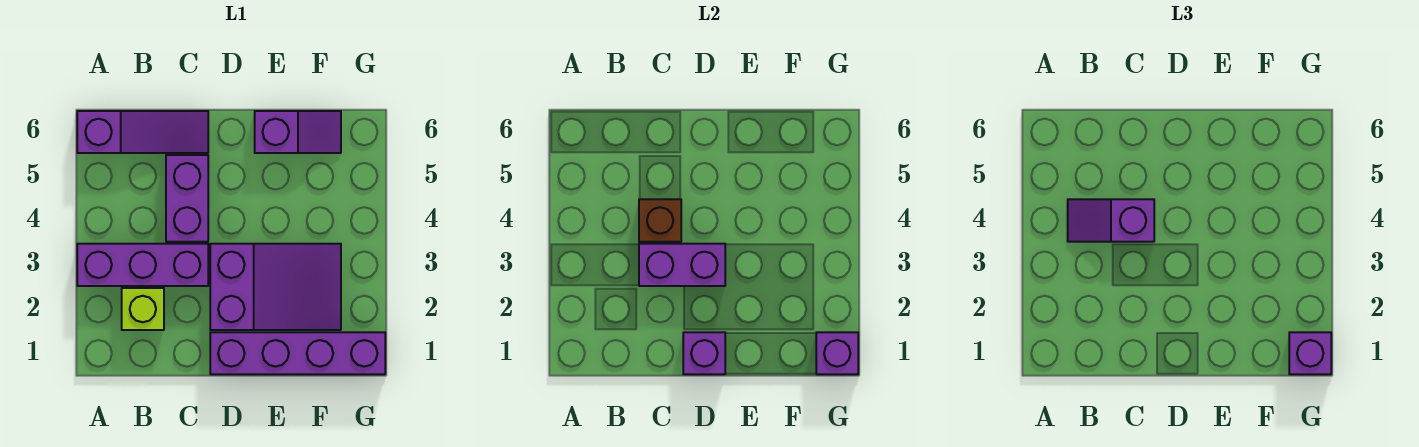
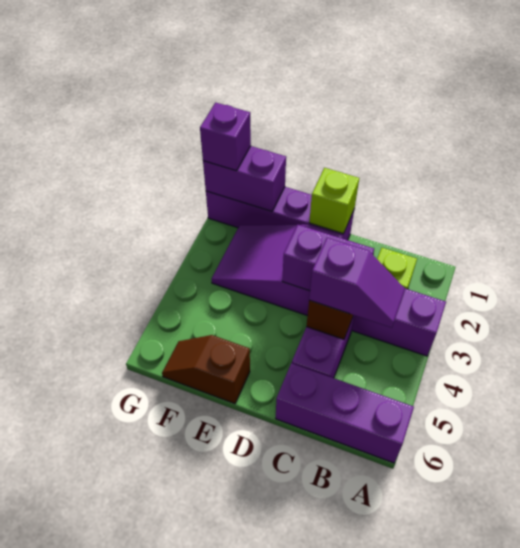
purple 1x3 slope [77,111,208,153] -> purple 1x3 brick [276,363,414,463]
purple 1x1 brick [683,332,725,374] -> lime 1x1 brick [309,168,359,234]
purple 1x2 slope [255,111,341,153] -> brown 1x2 slope [162,335,250,404]
purple 1x1 brick [816,332,858,374] -> purple 1x2 brick [203,146,286,211]

